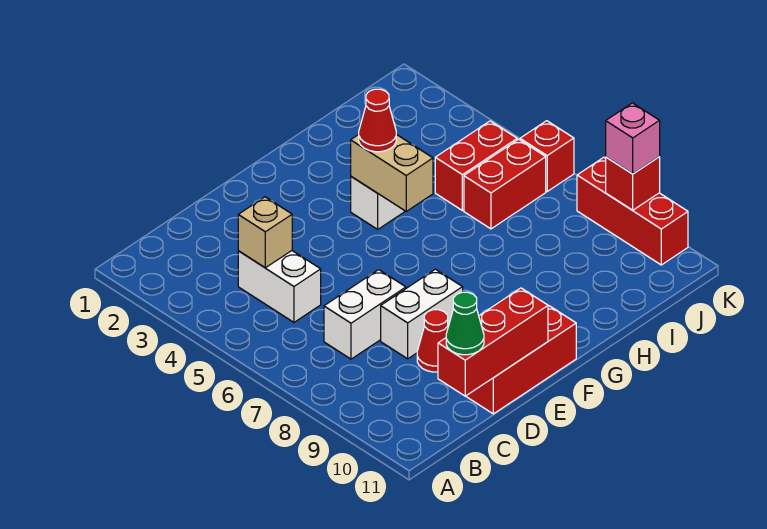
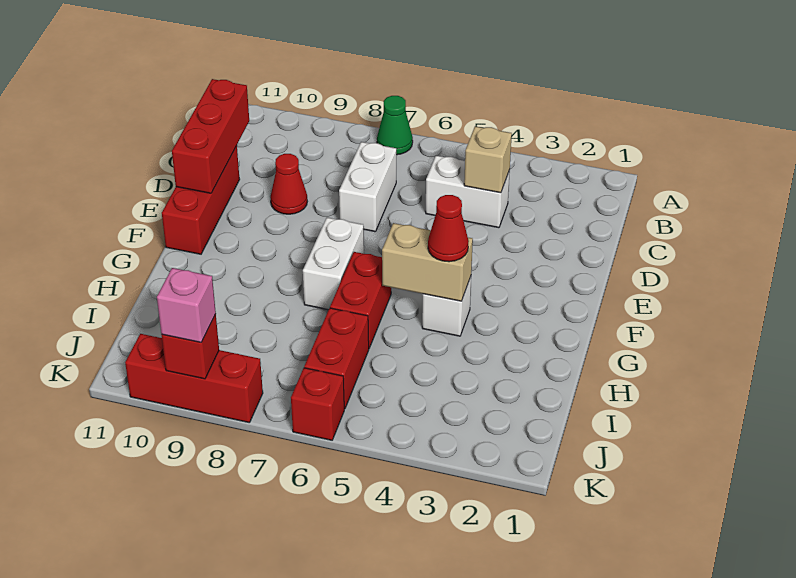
green 1x1 cone [446,292,484,355] -> green 1x1 cone moved to [377,96,413,155]
white 1x2 brick [381,269,463,359] -> white 1x2 brick moved to [303,218,364,310]
red 1x2 brick [435,121,517,211] -> red 1x2 brick moved to [330,252,391,348]

